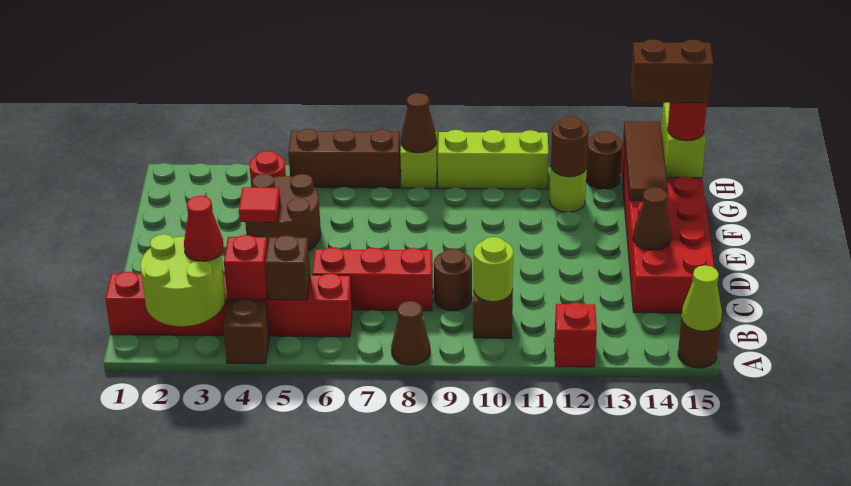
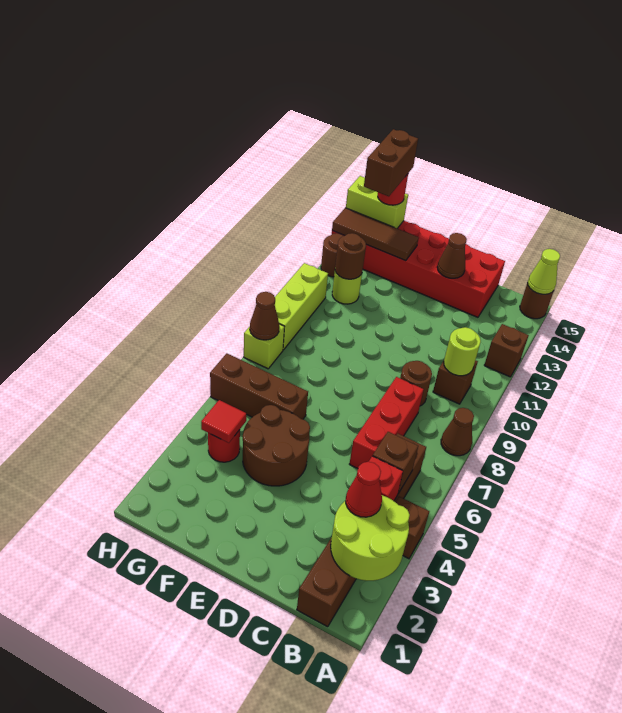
red 1x1 brick [554,302,597,367] -> brown 1x1 brick [484,324,529,377]
red 1x6 brick [105,272,352,337] -> brown 1x6 brick [297,434,426,627]
red 1x1 tile [239,187,280,222] -> red 1x1 tile moved to [201,400,246,443]
brown 1x3 brick [288,129,401,188] -> brown 1x3 brick turned to [210,353,308,419]

